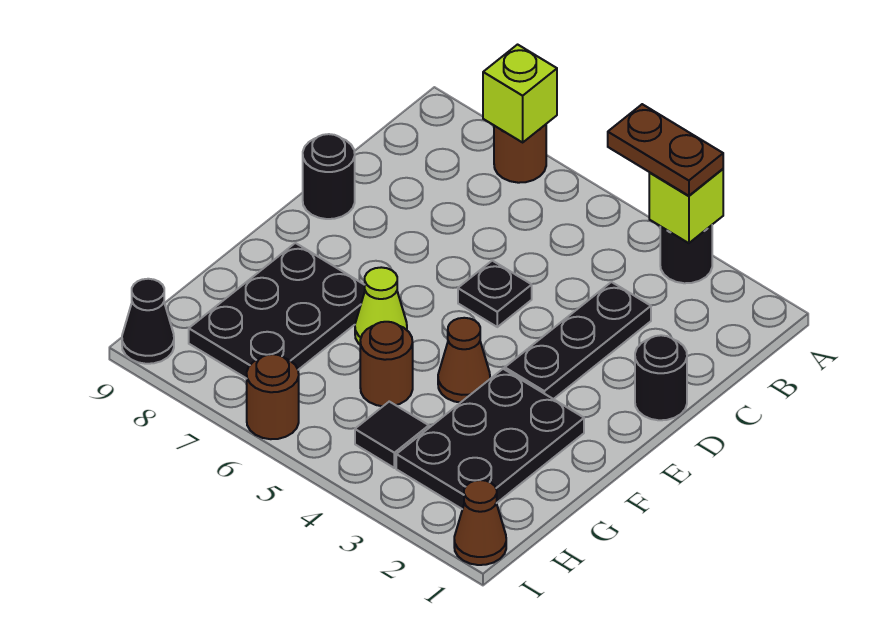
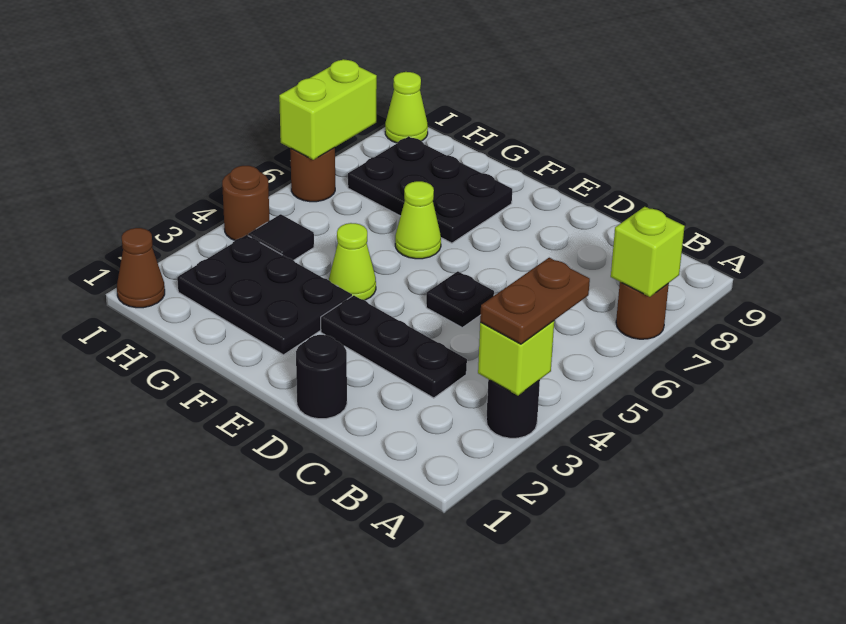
black 1x1 round brick [303,134,355,219] -> none
brown 1x1 cone [438,318,490,403] -> lime 1x1 cone [329,223,376,300]
brown 1x1 round brick [360,322,413,406] -> brown 1x1 round brick moved to [222,166,270,240]
none -> lime 1x2 brick [279,59,377,160]
black 1x1 cone [122,279,174,364] -> lime 1x1 cone [385,72,428,143]

